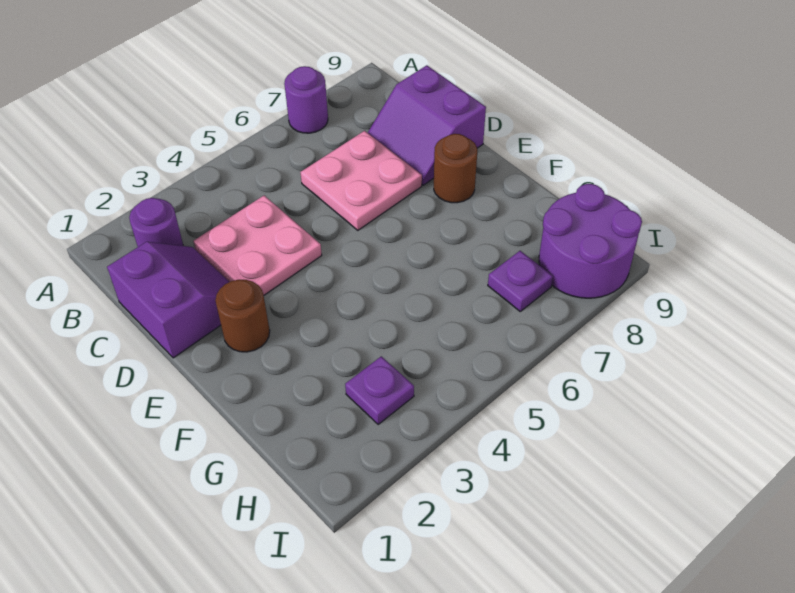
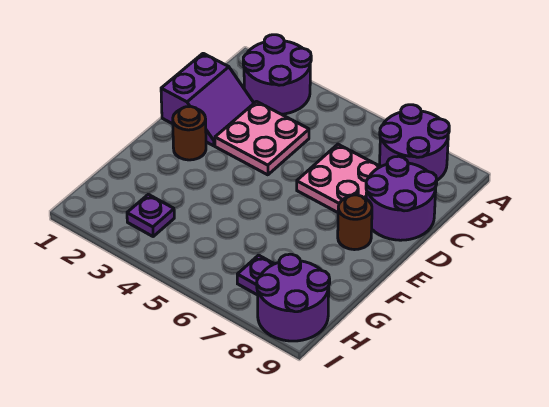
purple 1x1 round brick [284,66,328,133] -> purple 2x2 round brick [380,105,449,180]
purple 1x1 round brick [129,198,183,247] -> purple 2x2 round brick [243,35,311,114]
purple 2x2 slope [368,65,486,185] -> purple 2x2 round brick [366,156,437,240]

